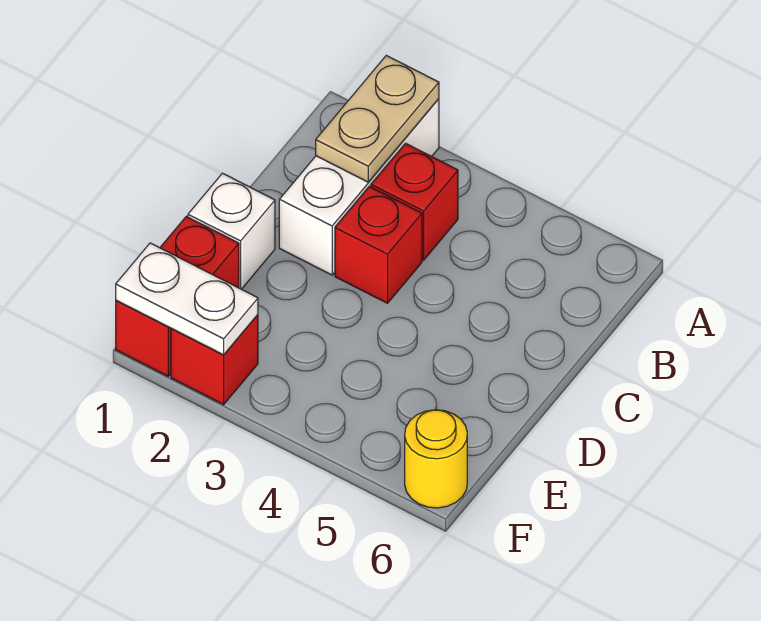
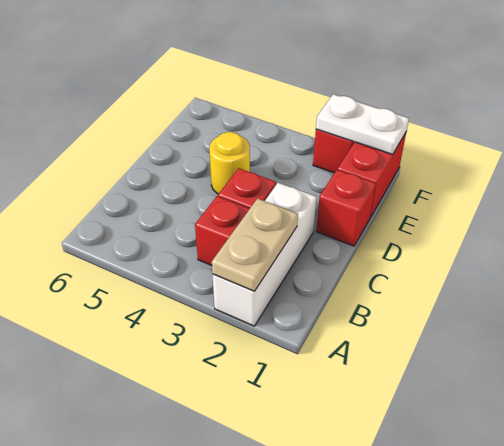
white 1x1 brick [188,173,275,289] -> red 1x1 brick [316,170,376,246]
yellow 1x1 round brick [405,410,467,508] -> yellow 1x1 round brick moved to [209,132,250,194]

